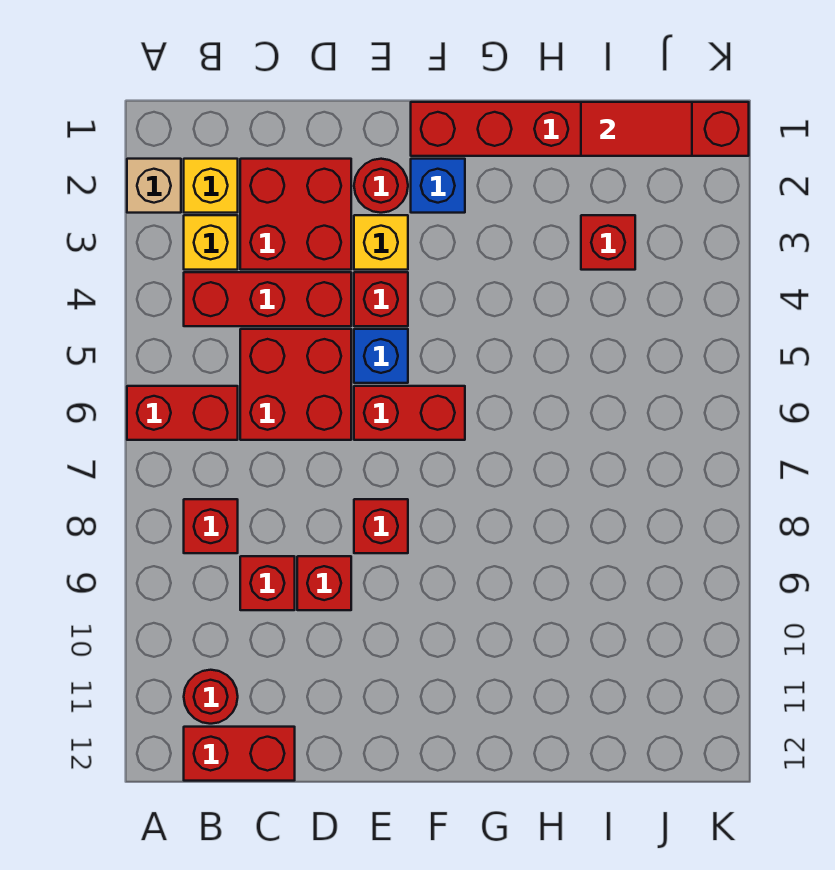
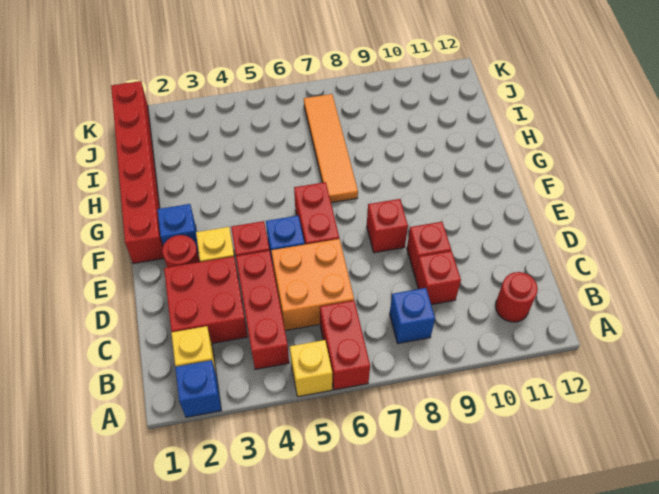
tan 1x1 brick [127,159,181,213] -> blue 1x1 brick [175,360,221,417]
yellow 1x1 brick [184,215,238,270] -> yellow 1x1 brick moved to [290,340,332,397]
red 1x1 brick [184,499,238,553] -> blue 1x1 brick [390,288,435,343]
red 1x2 brick [184,727,295,781] -> none
red 2x2 brick [240,329,351,440] -> orange 2x2 brick [271,239,354,330]
none -> orange 1x4 tile [304,94,358,203]
red 1x2 tile [581,102,692,156] -> none
red 1x1 brick [581,215,635,270] -> none

